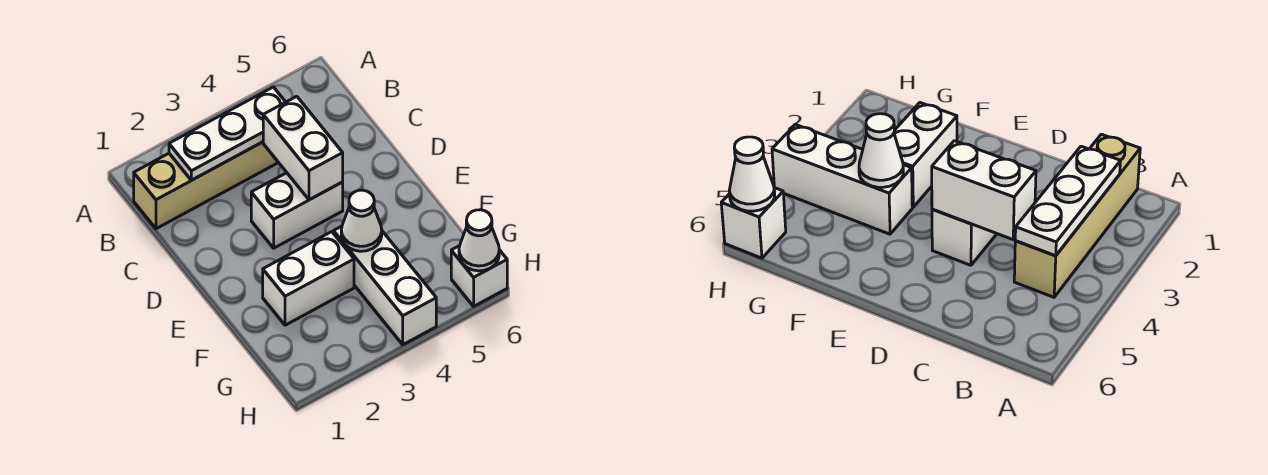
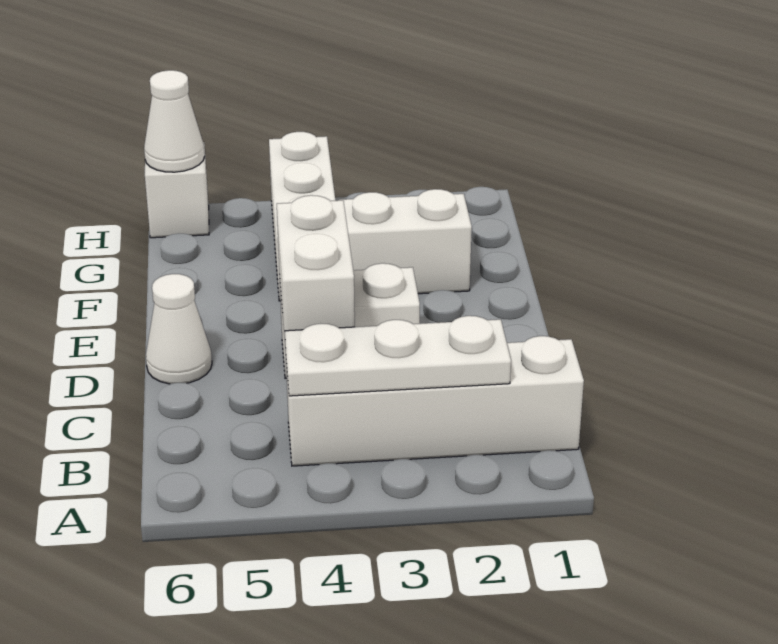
tan 1x4 brick [134,142,279,229] -> white 1x4 brick [286,336,584,466]
white 1x1 cone [341,190,382,251] -> white 1x1 cone moved to [146,274,212,384]

